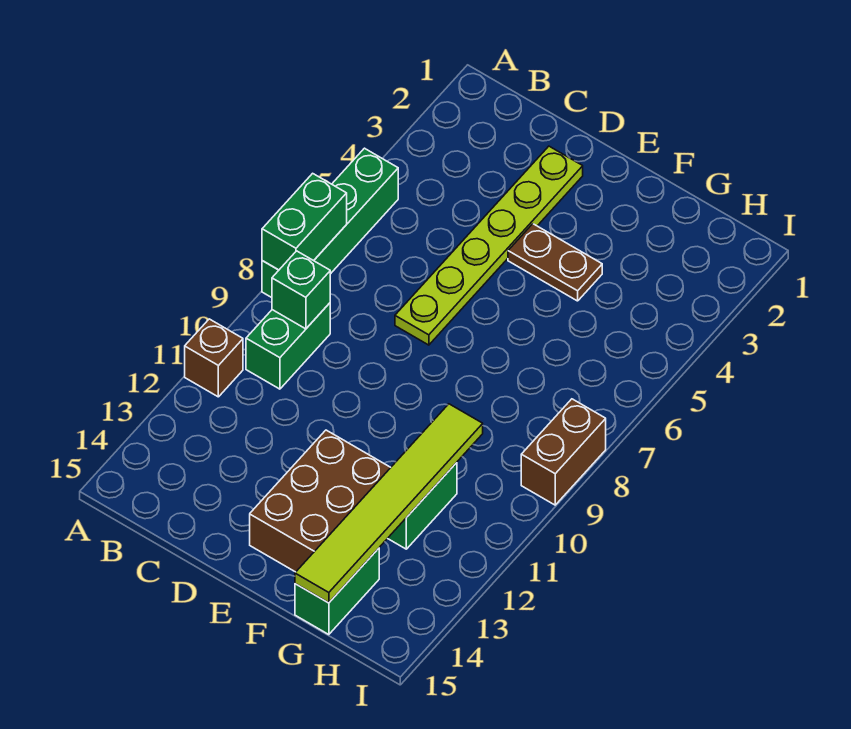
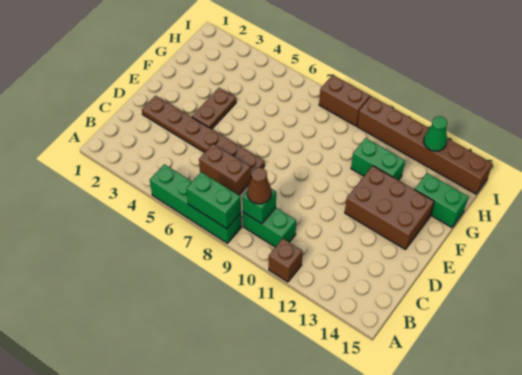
none -> brown 1x1 cone [247,168,272,204]
none -> brown 1x2 brick [199,144,251,195]
lime 1x6 plate [395,146,583,345] -> brown 1x6 plate [142,96,265,178]
lime 1x6 tile [295,404,483,603] -> none
none -> brown 1x6 brick [357,96,493,194]
none -> green 1x1 cone [424,116,447,151]

